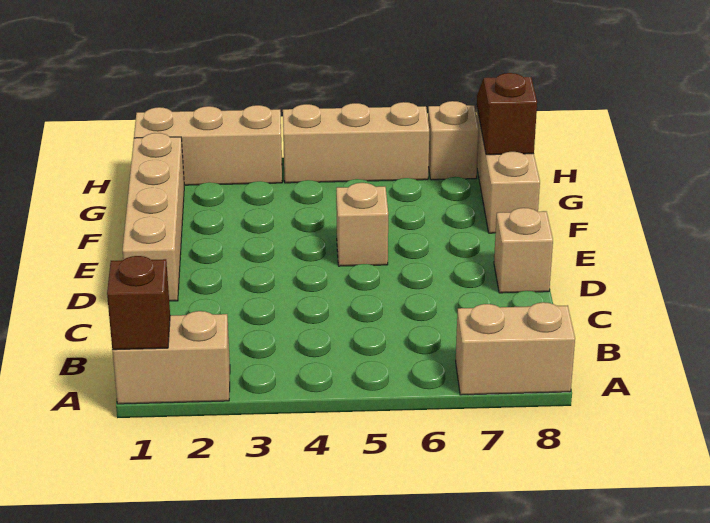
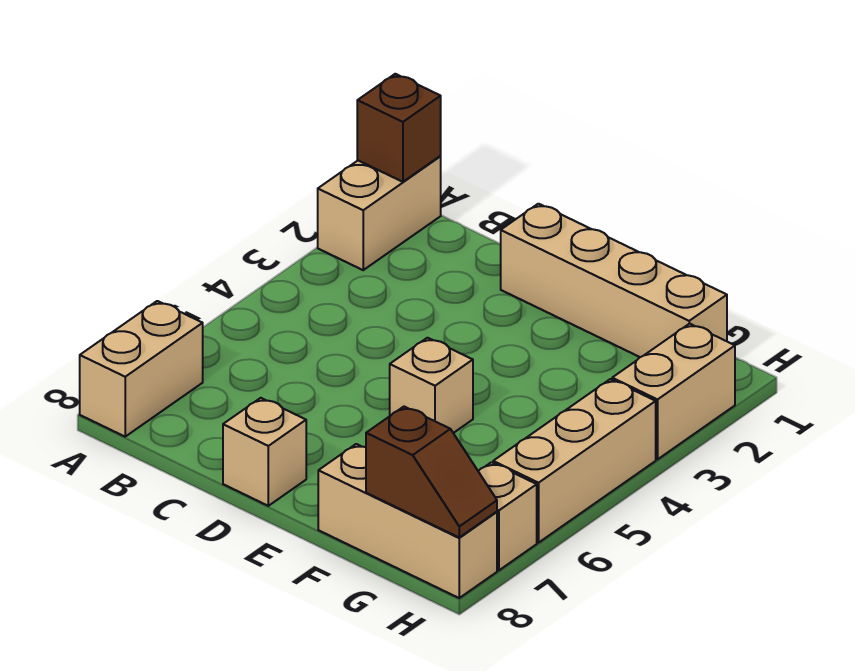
tan 1x3 brick [134,105,282,185] -> tan 1x2 brick [612,324,735,459]

